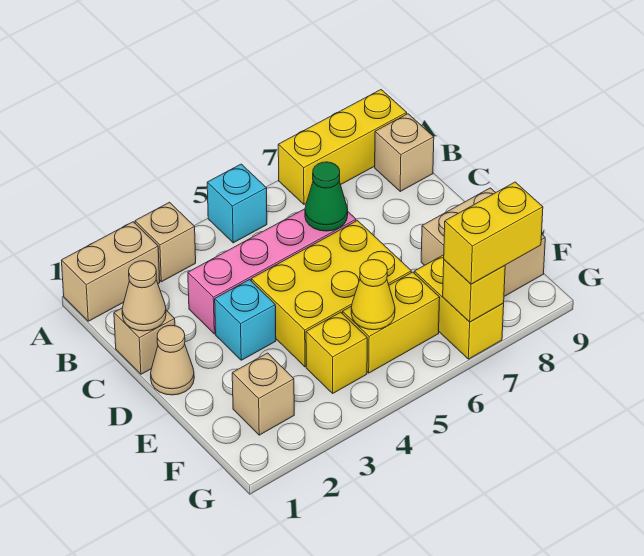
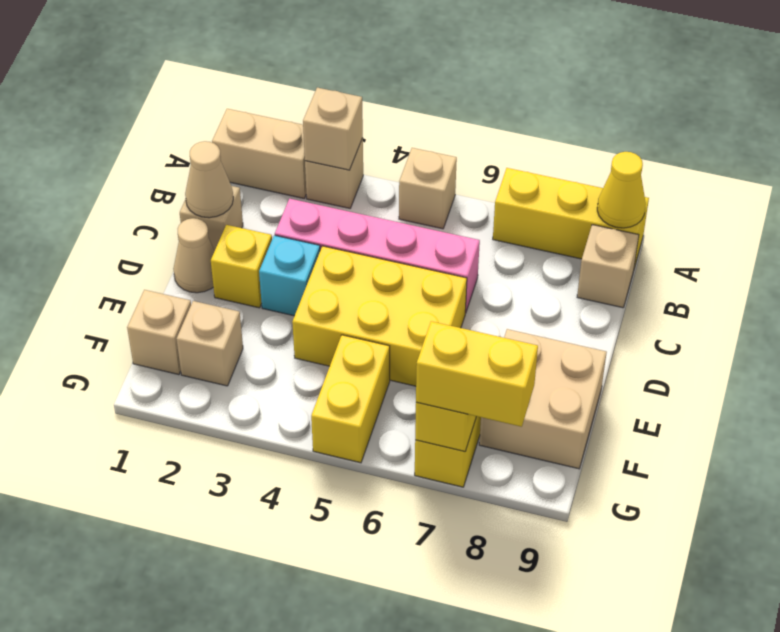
none -> tan 1x1 brick [303,88,363,170]
cyan 1x1 brick [207,164,267,243] -> tan 1x1 brick [399,148,457,229]
green 1x1 cone [305,162,348,231] -> none
none -> tan 1x1 brick [127,290,191,375]
yellow 1x1 brick [306,312,367,393] -> yellow 1x1 brick moved to [211,225,272,308]
yellow 1x2 brick [343,272,440,373] -> yellow 1x2 brick turned to [311,335,390,463]
yellow 1x1 cone [351,260,395,330] -> yellow 1x1 cone moved to [597,152,646,228]

